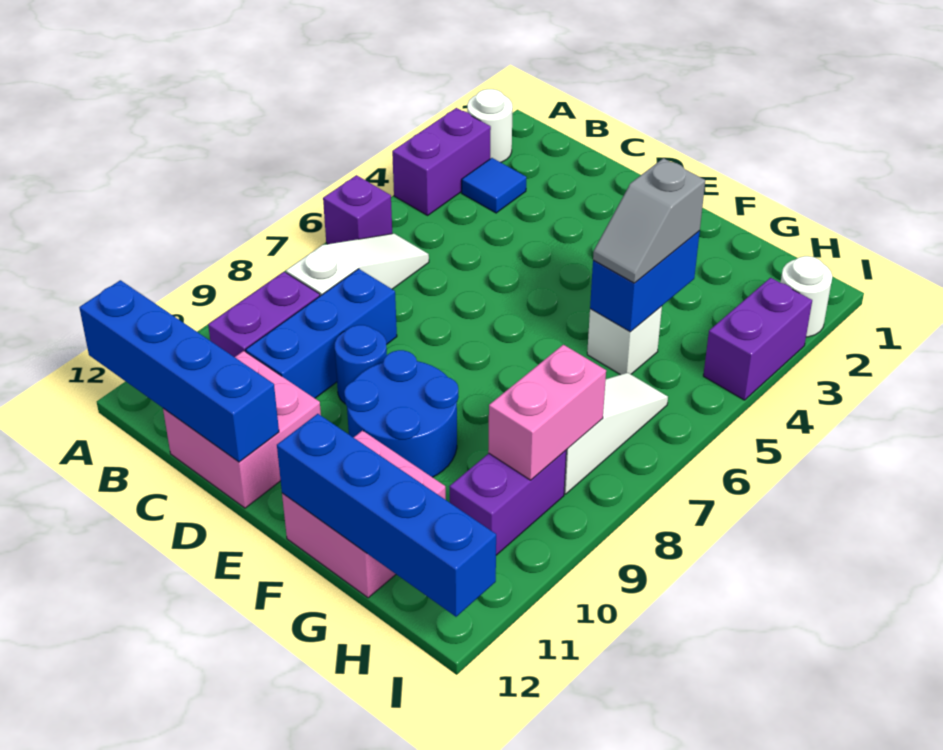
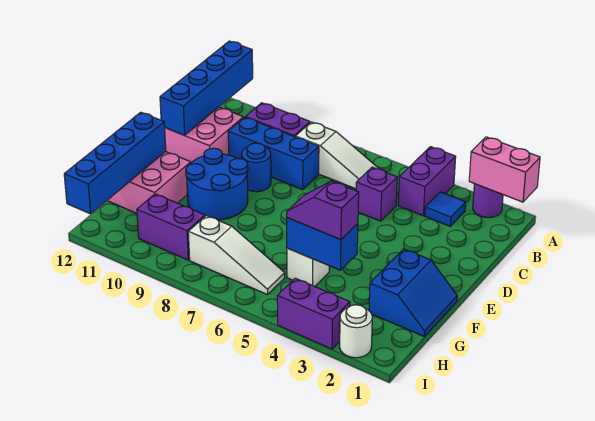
white 1x1 round brick [467,89,513,162] -> purple 1x1 round brick [473,184,503,218]
purple 1x2 brick [392,108,491,215] -> purple 1x2 brick turned to [398,147,456,216]
purple 1x1 brick [323,175,392,244] -> purple 1x1 brick moved to [356,167,397,221]
none -> blue 2x2 slope [369,249,457,336]
grey 1x2 slope [593,158,705,283] -> purple 1x2 slope [287,181,359,240]
pink 1x2 brick [488,345,606,480] -> pink 1x2 brick moved to [469,137,540,202]

